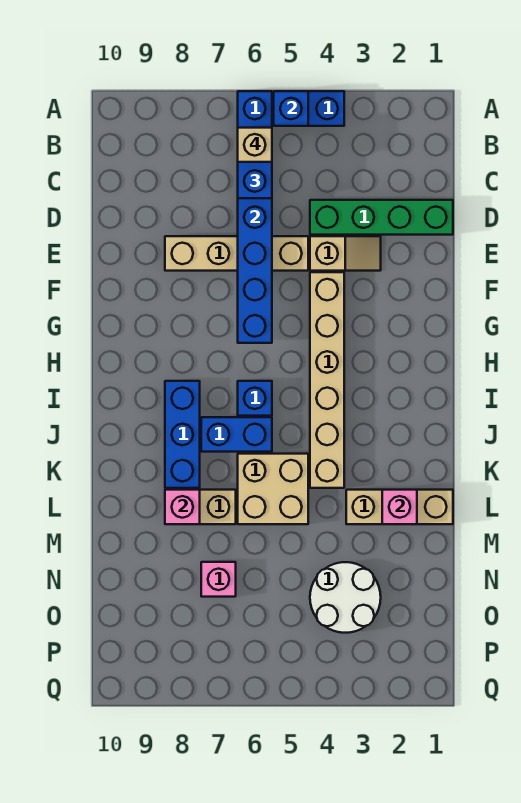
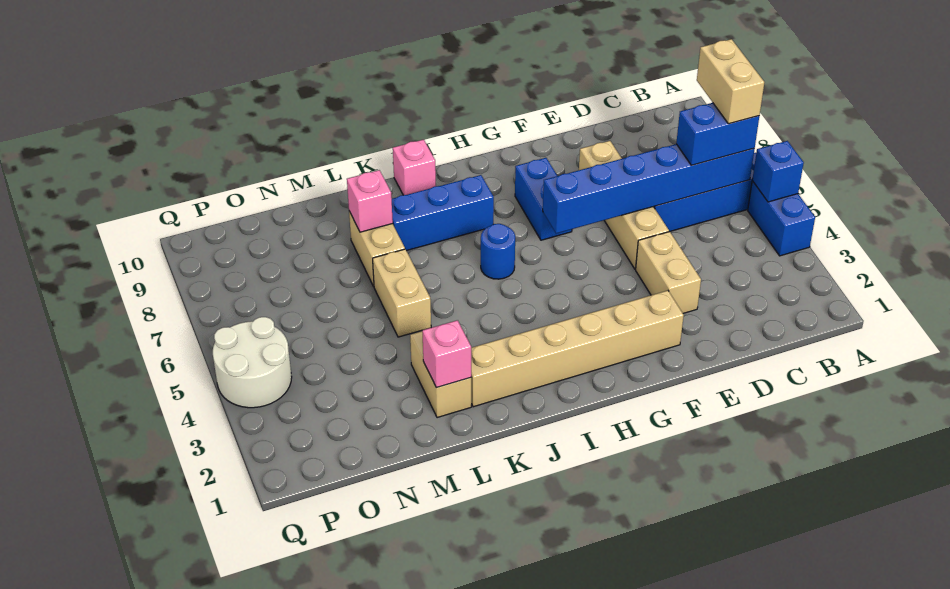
tan 1x1 brick [238,128,272,162] -> tan 1x2 brick [697,39,764,124]
green 1x4 brick [310,200,453,235] -> none
tan 1x2 slope [310,236,381,271] -> tan 1x2 brick [636,232,701,313]
tan 1x6 brick [310,272,344,488] -> tan 1x6 brick moved to [471,291,684,407]
blue 1x1 brick [238,381,272,416] -> blue 1x1 round brick [481,224,515,279]
blue 1x2 brick [201,417,272,452] -> blue 1x2 brick moved to [515,158,572,240]
tan 2x2 brick [238,454,308,524] -> tan 1x2 brick [373,249,431,337]
tan 1x3 brick [346,490,453,524] -> tan 1x2 brick [410,331,471,418]
white 2x2 round brick [310,562,381,633] -> white 2x2 round brick moved to [213,317,292,408]
pink 1x1 brick [201,562,236,597] -> pink 1x1 brick moved to [393,140,436,195]

